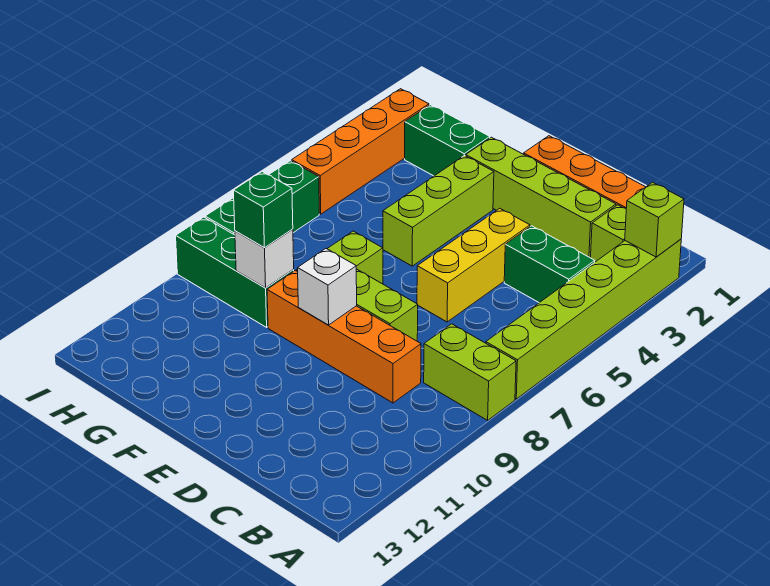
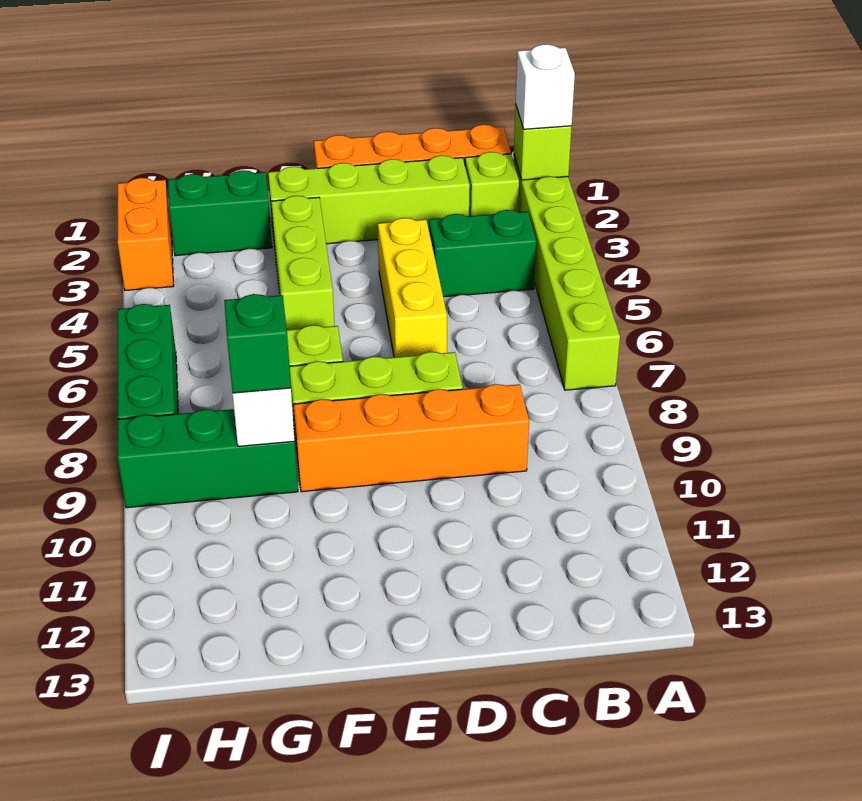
lime 1x2 brick [424,324,516,420] -> none
white 1x1 brick [298,249,357,325] -> white 1x1 brick moved to [516,44,575,129]
orange 1x4 brick [292,89,429,214] -> orange 1x2 brick [118,178,173,290]

